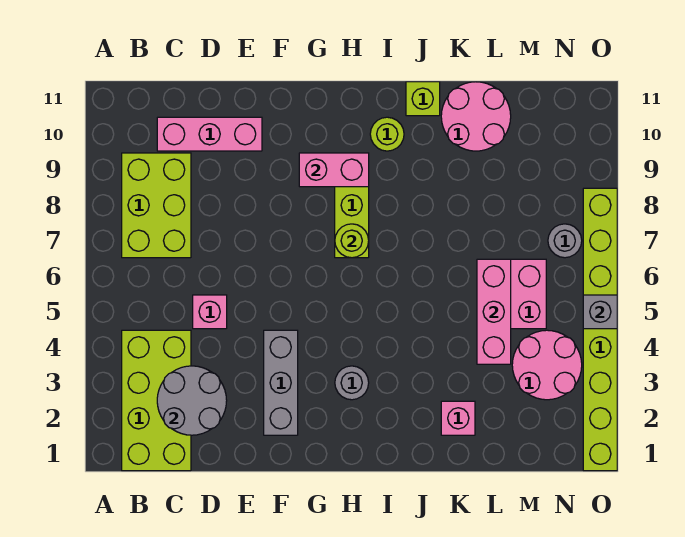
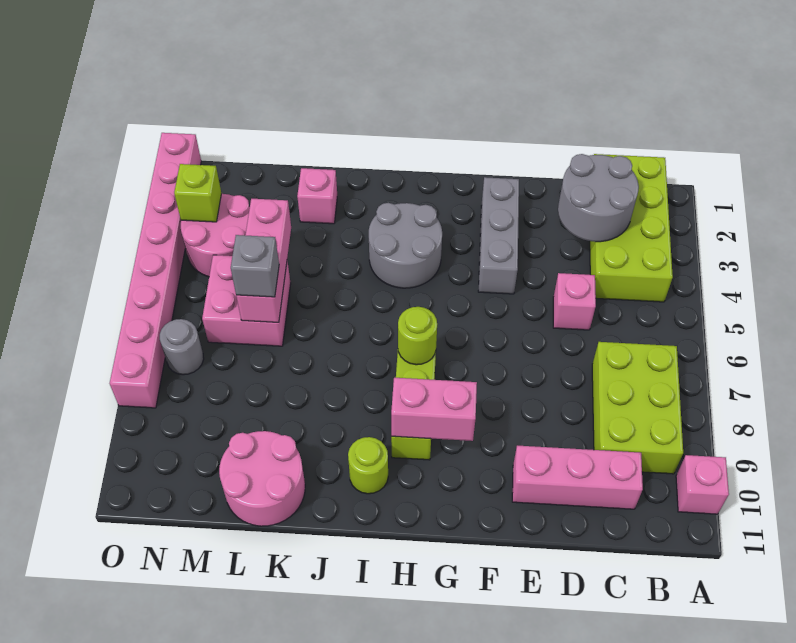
none -> pink 1x1 brick [676,455,729,514]
grey 1x1 round brick [335,366,369,400] -> grey 2x2 round brick [369,203,442,288]
lime 1x1 brick [406,82,440,116] -> lime 1x1 brick moved to [174,164,221,222]
lime 1x8 brick [583,188,617,471] -> pink 1x8 brick [110,133,201,408]
grey 1x1 brick [583,295,617,329] -> grey 1x1 brick moved to [231,235,279,297]

